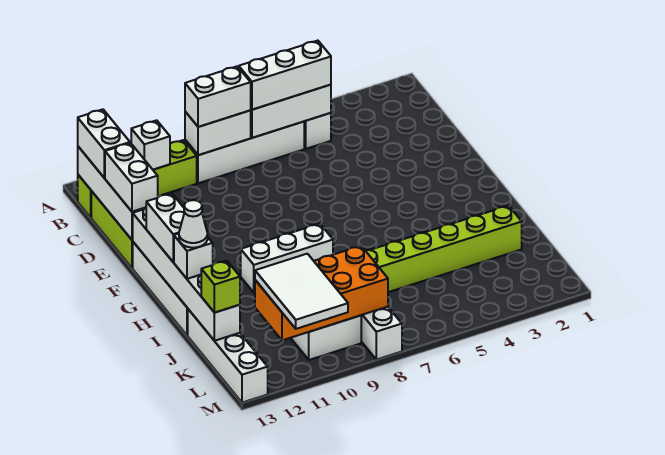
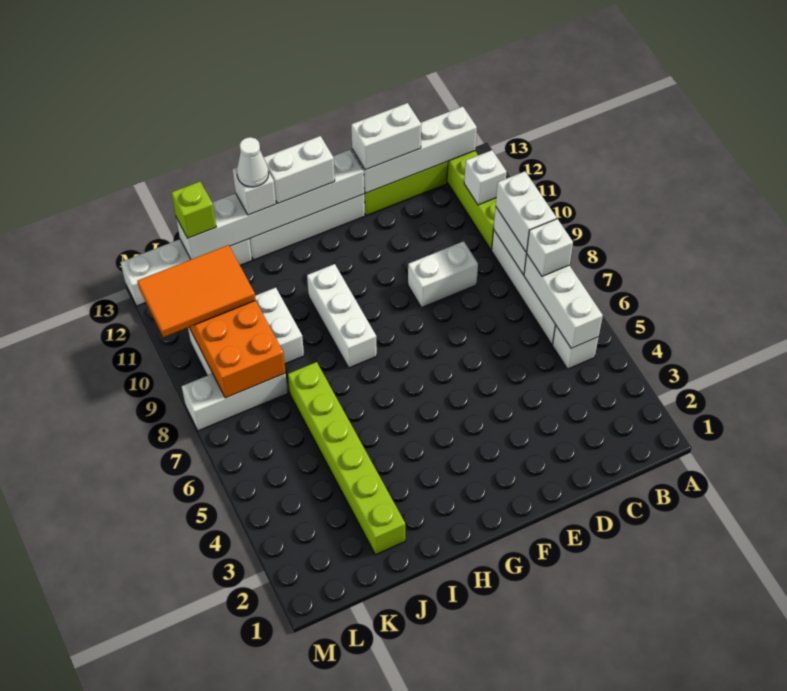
white 1x3 brick [239,41,331,110] -> white 1x1 brick [527,219,573,276]
white 1x2 brick [78,109,130,178] -> white 1x2 brick moved to [408,241,478,308]
white 2x3 tile [255,254,348,329] -> orange 2x3 tile [137,245,256,337]

